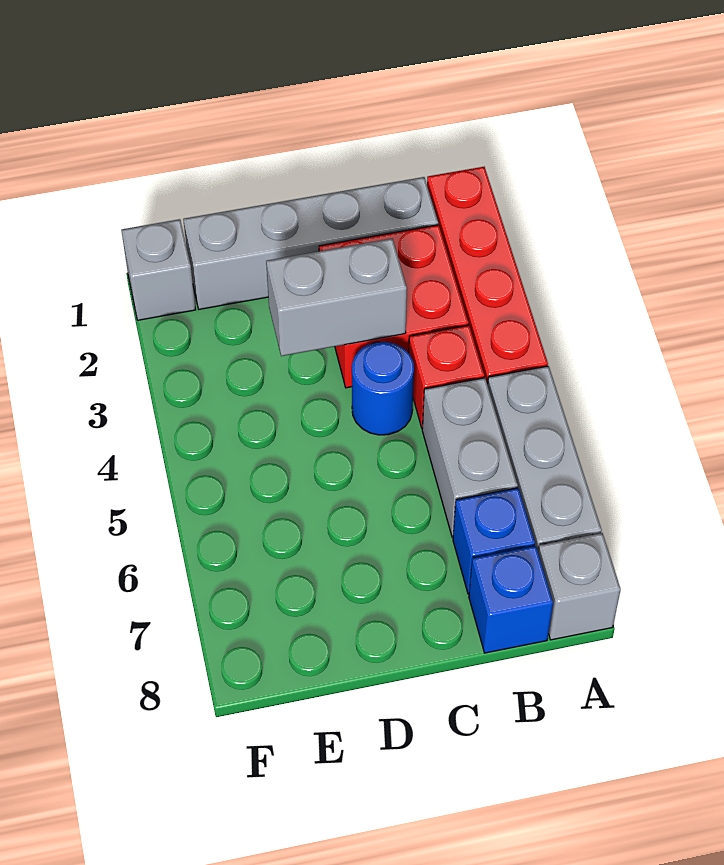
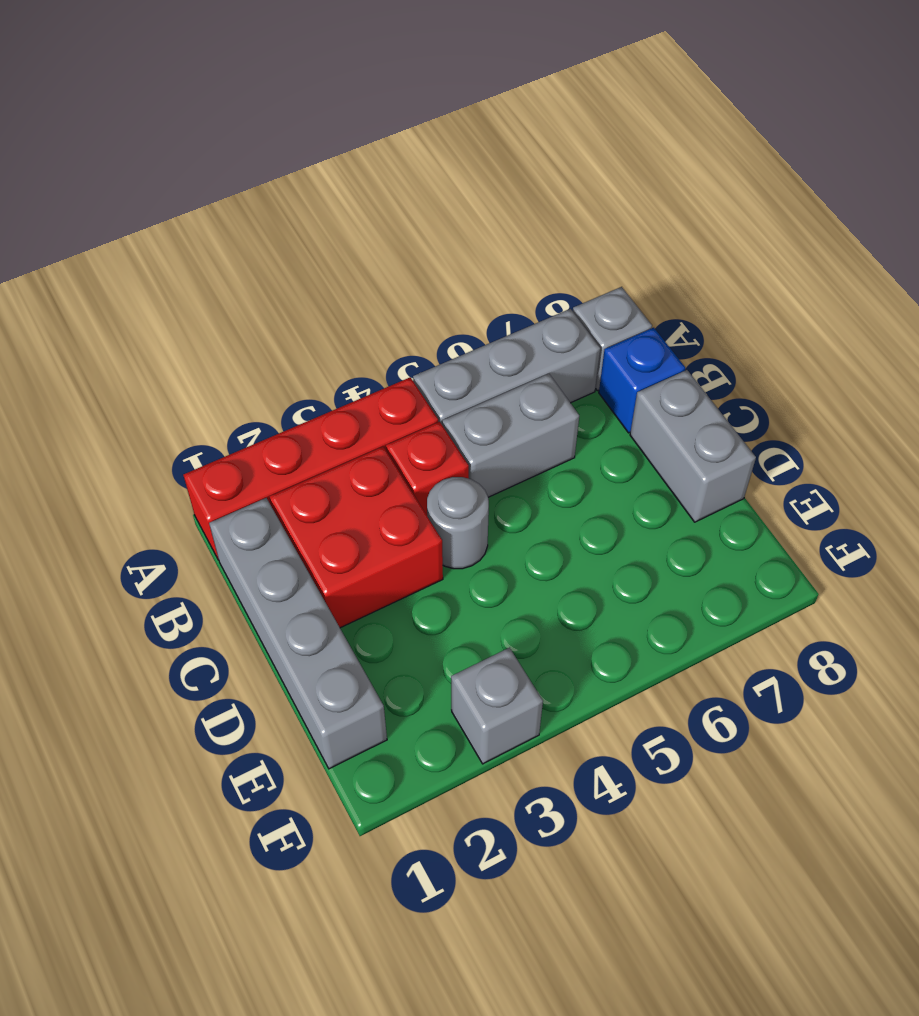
blue 1x1 brick [453,488,535,594] -> none
grey 1x2 brick [266,239,407,356] -> grey 1x2 brick moved to [630,370,756,522]
blue 1x1 round brick [352,342,414,435] -> grey 1x1 round brick [427,477,489,569]
grey 1x1 brick [121,219,196,320] -> grey 1x1 brick moved to [451,648,543,764]

